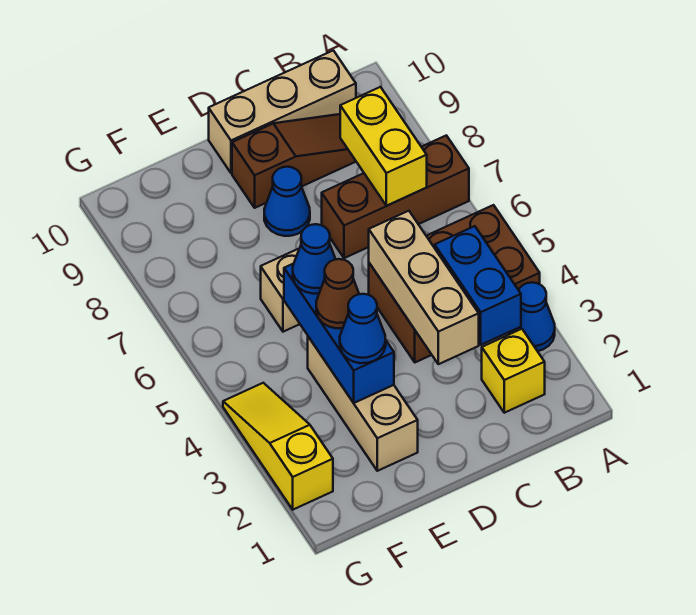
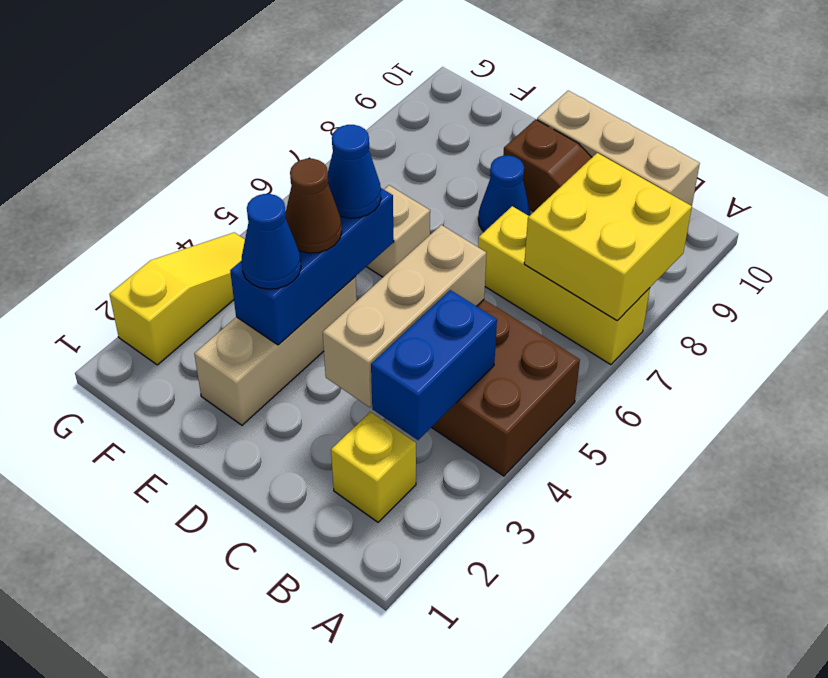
blue 1x1 cone [509,283,555,351] -> none
brown 1x3 brick [322,135,469,258] -> yellow 1x3 brick [478,206,650,365]
yellow 1x2 brick [340,87,427,206] -> yellow 2x2 brick [524,153,692,321]

